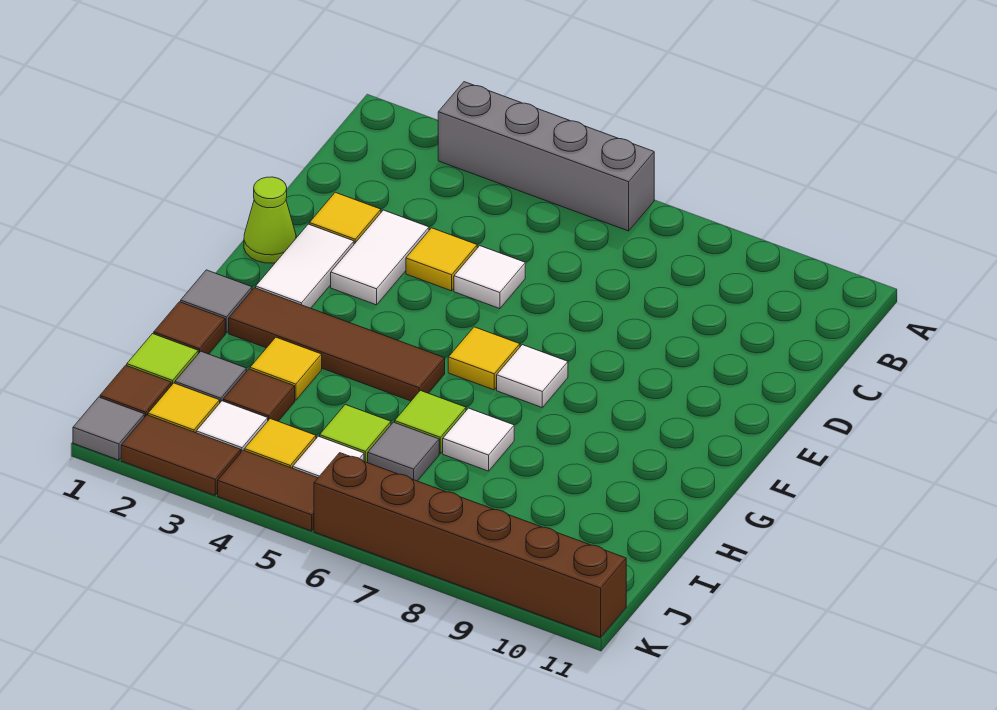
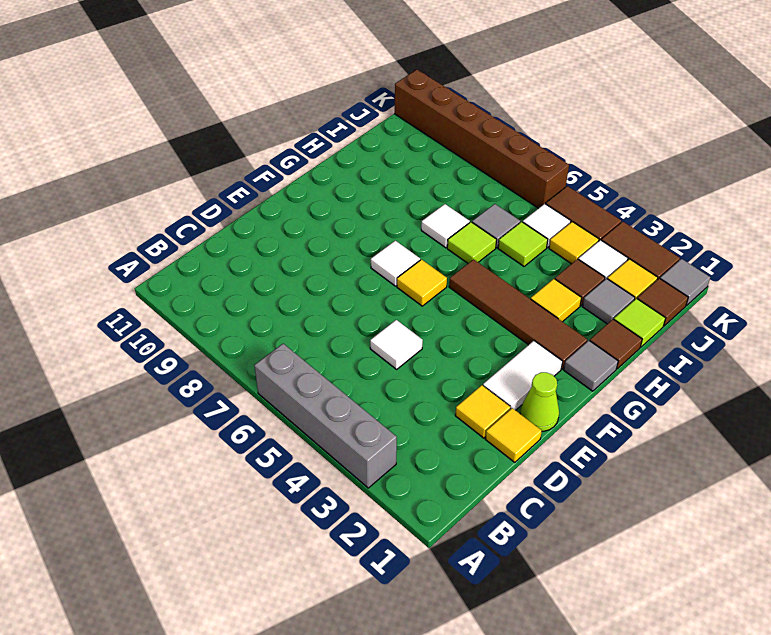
white 1x2 tile [331,210,429,305] -> none
yellow 1x1 tile [406,228,477,291] -> yellow 1x1 tile moved to [485,408,542,462]

